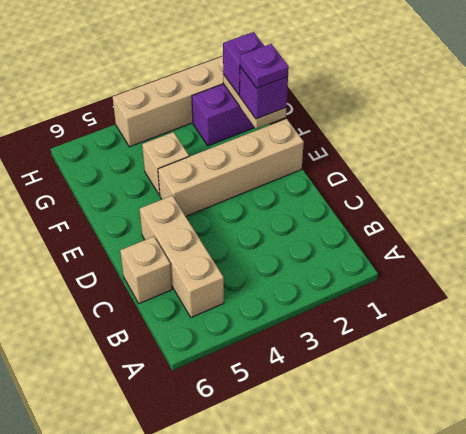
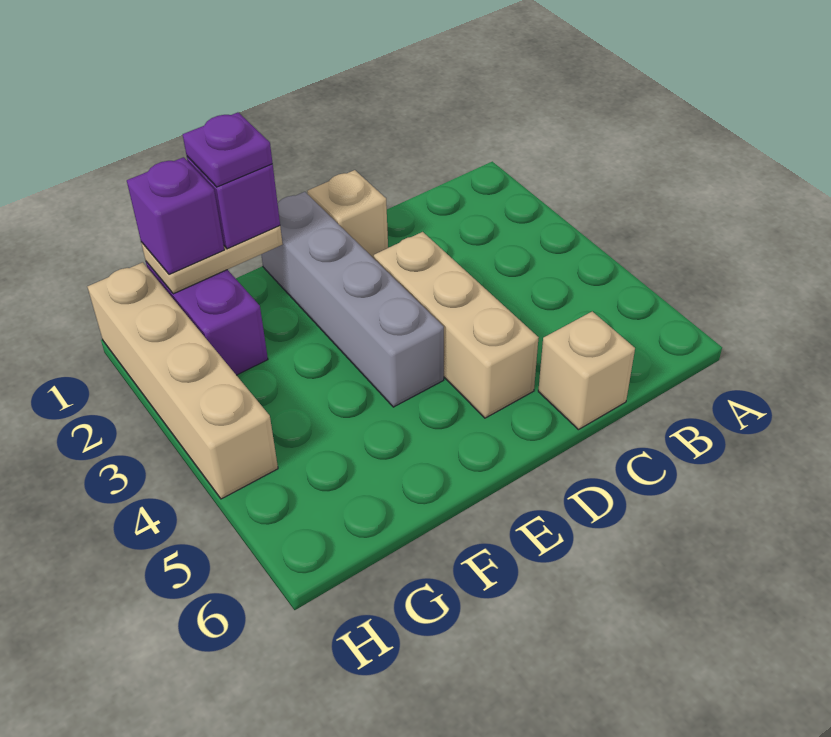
tan 1x3 brick [140,196,224,317] -> tan 1x3 brick turned to [374,232,539,418]
tan 1x4 brick [158,119,304,216] -> grey 1x4 brick [261,192,444,407]
tan 1x1 brick [142,132,189,195] -> tan 1x1 brick moved to [307,170,388,258]

